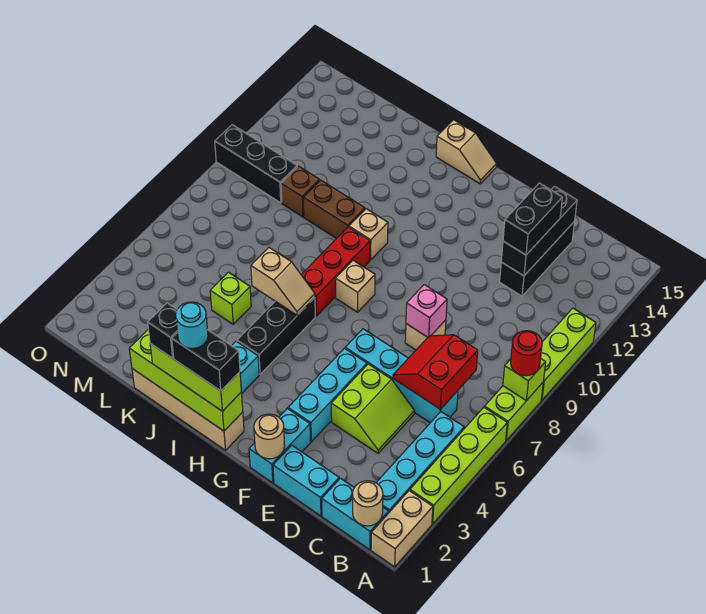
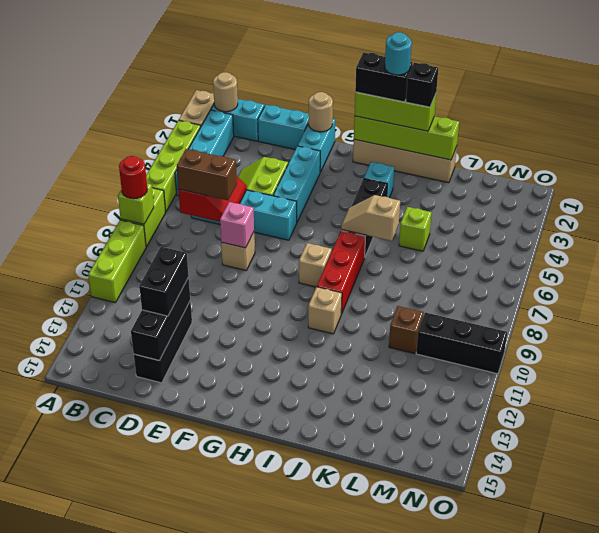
tan 1x2 slope [436,120,497,184] -> none
brown 1x2 brick [304,180,365,239] -> brown 1x2 brick moved to [176,149,237,200]

